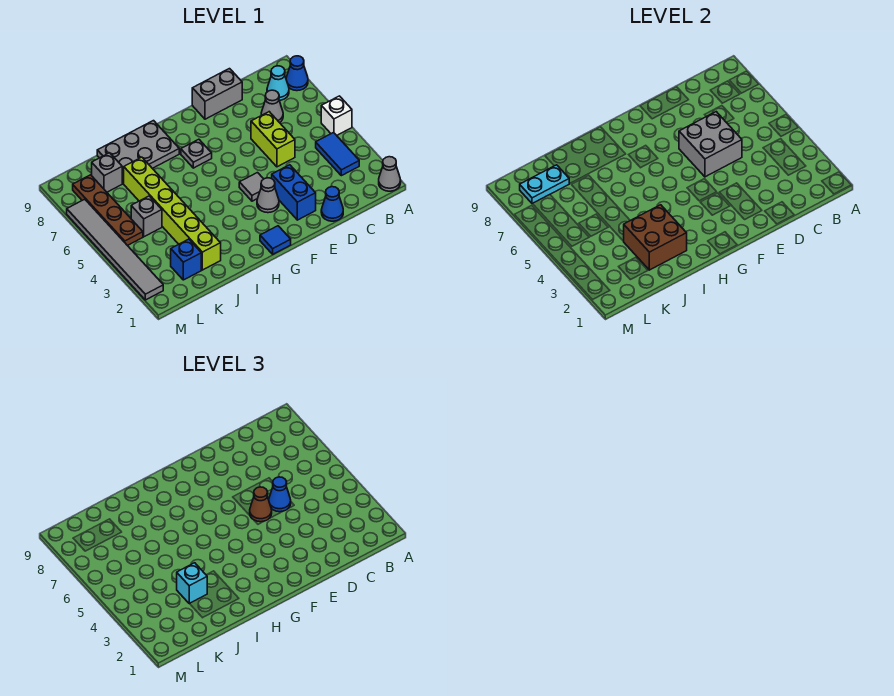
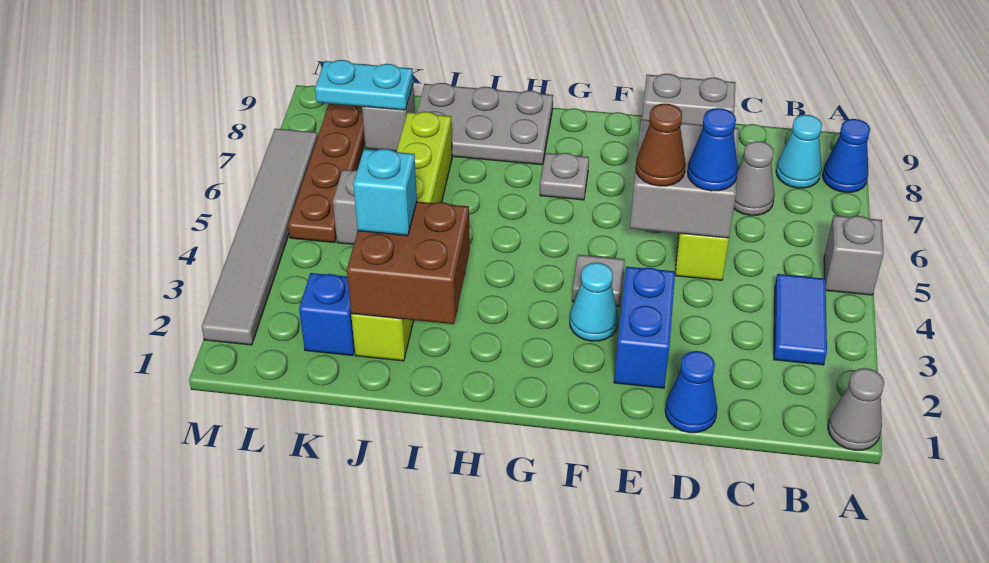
white 1x1 brick [321,96,352,135] -> grey 1x1 brick [824,215,884,295]
grey 1x1 cone [257,178,279,213] -> cyan 1x1 cone [570,263,618,341]
blue 1x1 tile [260,226,291,254] -> none

